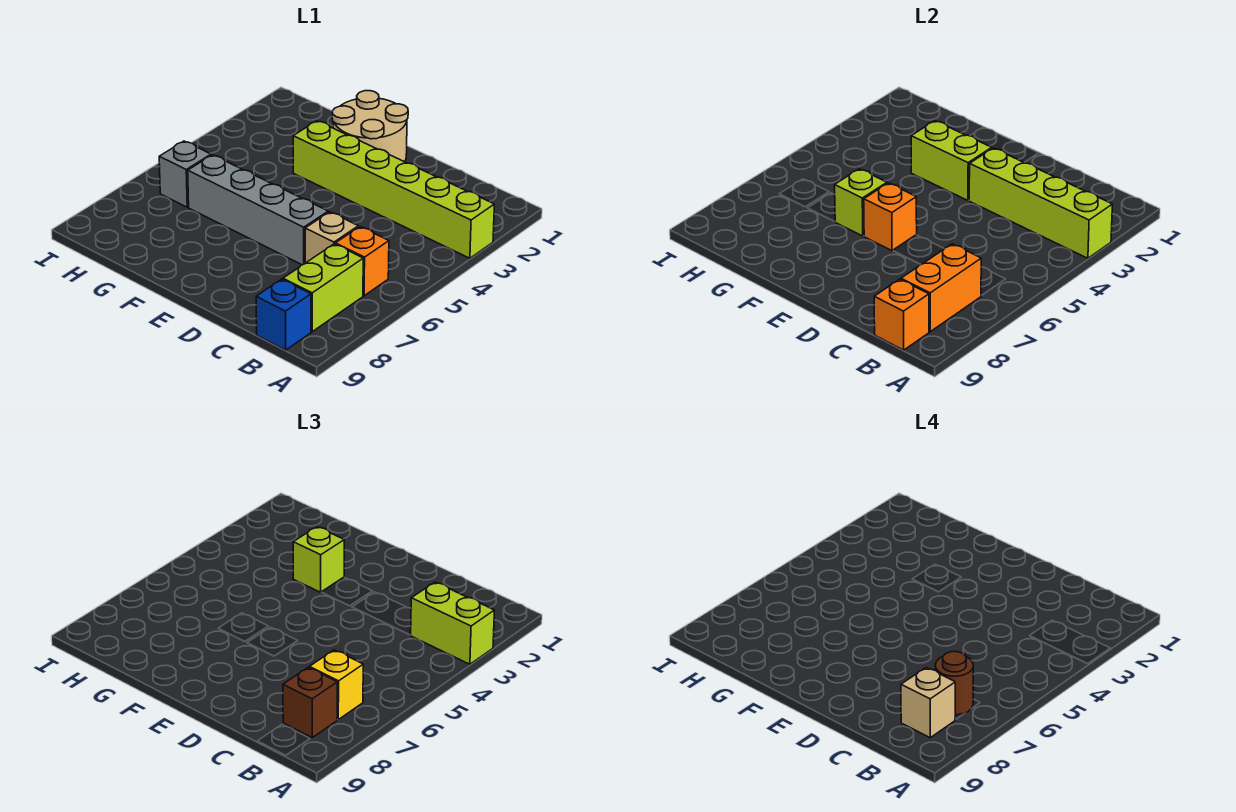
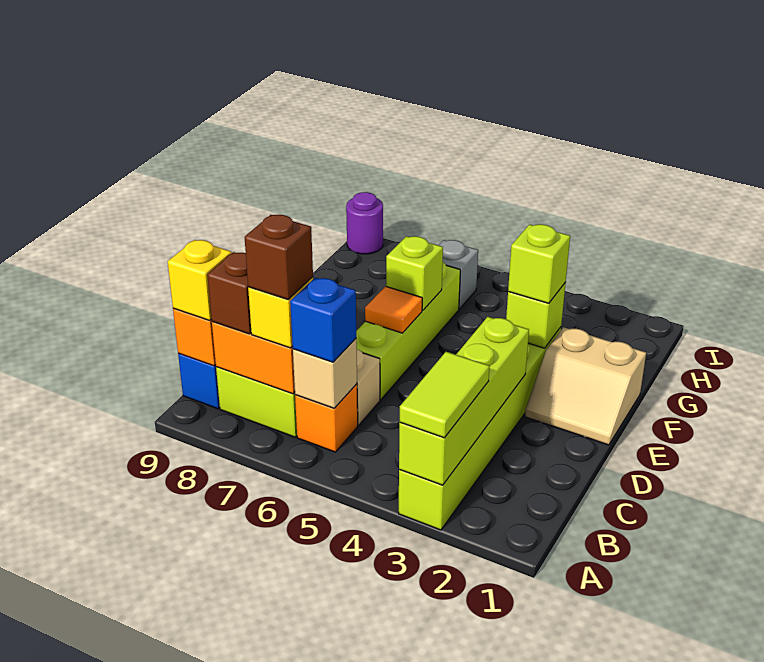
lime 1x2 brick [411,582,494,664] -> lime 1x2 tile [399,352,490,438]
none -> blue 1x1 brick [290,278,356,362]
brown 1x1 round brick [935,652,973,715] -> brown 1x1 brick [245,215,313,300]
tan 1x1 brick [901,667,955,738] -> tan 1x1 brick moved to [293,339,357,408]
none -> yellow 1x1 brick [168,240,232,320]
grey 1x4 brick [188,155,328,265] -> lime 1x4 brick [356,262,460,400]
tan 2x2 round brick [332,91,408,162] -> tan 2x2 slope [525,327,646,445]
lime 1x2 brick [911,121,992,200] -> lime 1x1 brick [506,283,566,348]
orange 1x1 brick [864,183,917,251] -> orange 1x1 tile [365,286,422,333]
none -> purple 1x1 round brick [346,192,383,254]

